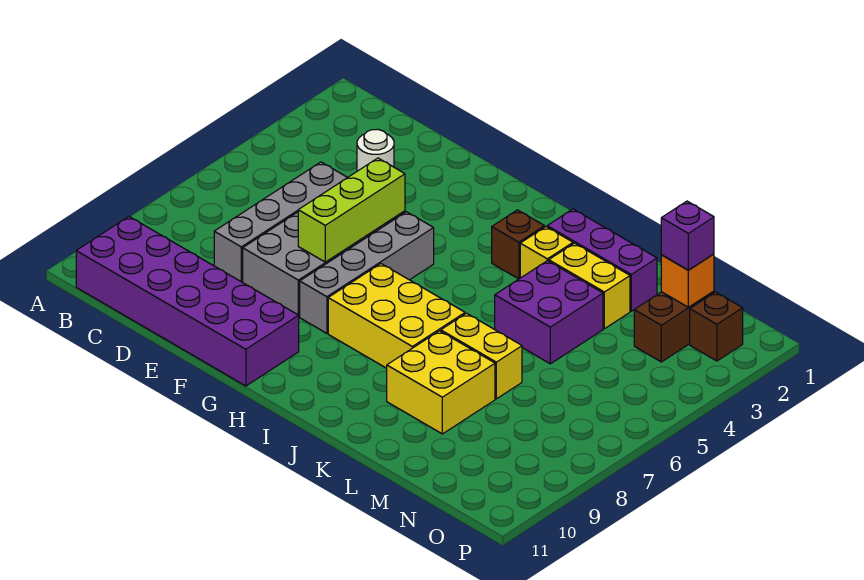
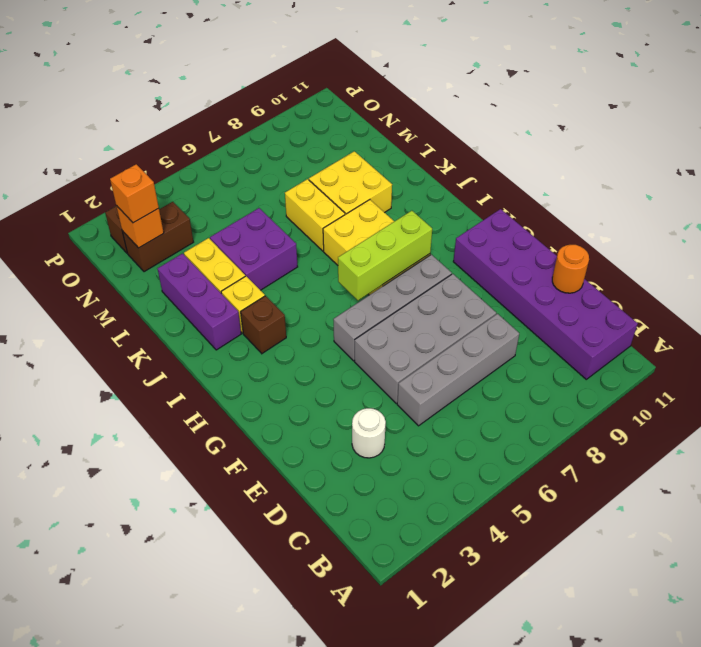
none -> orange 1x1 round brick [552,245,589,293]
lime 1x3 brick [298,158,405,262] -> lime 1x3 brick moved to [338,211,432,300]
purple 1x1 brick [661,201,714,270] -> orange 1x1 brick [110,164,159,223]

